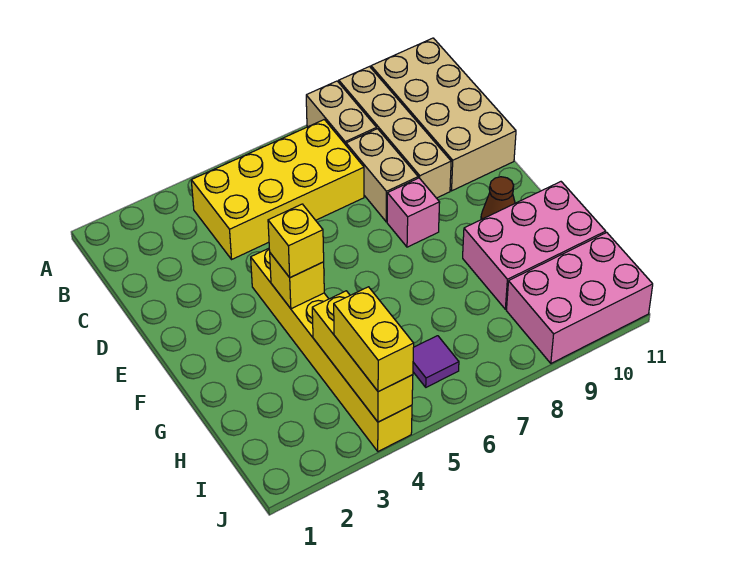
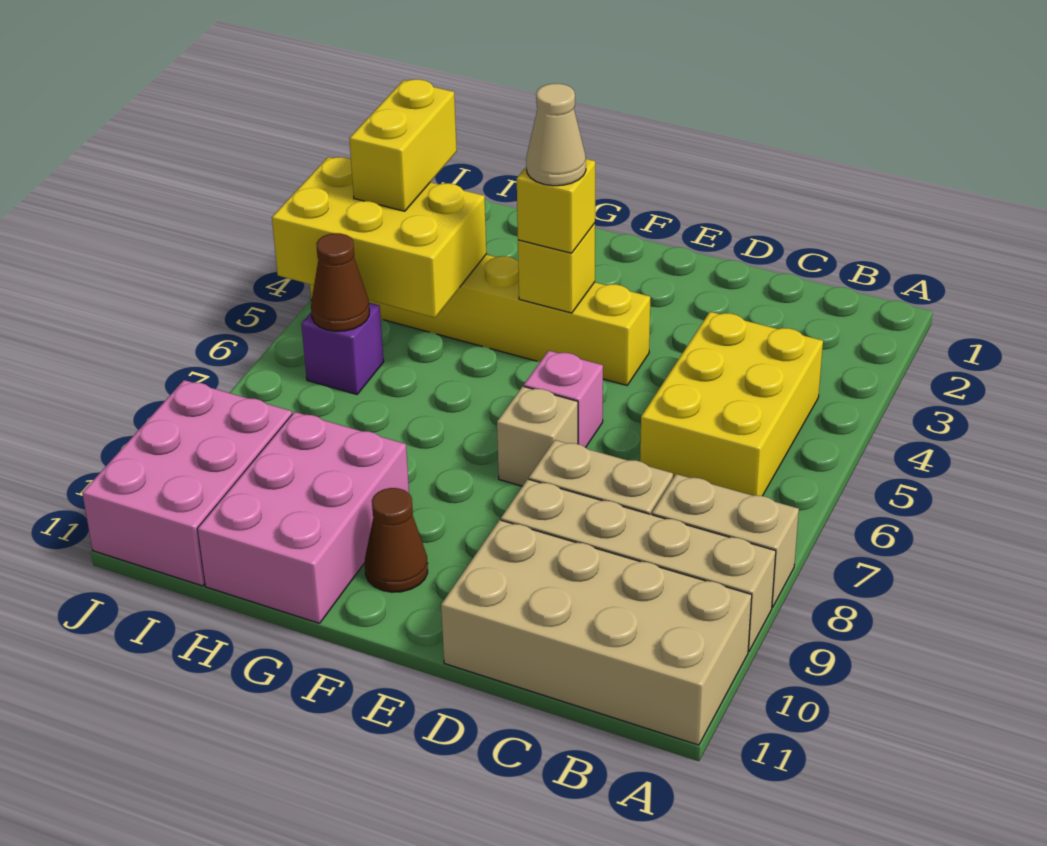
yellow 2x4 brick [191,120,364,259] -> yellow 2x3 brick [640,312,823,496]
none -> tan 1x1 brick [497,386,578,486]
pink 1x1 brick [387,178,440,247] -> pink 1x1 brick moved to [524,351,603,448]
none -> tan 1x1 cone [526,83,586,186]
yellow 1x3 brick [312,291,413,422] -> yellow 2x3 brick [272,157,486,317]
yellow 1x2 brick [334,287,414,392] -> yellow 1x2 brick turned to [349,79,457,211]
purple 1x1 tile [413,336,459,387] -> purple 1x1 brick [301,303,384,394]
none -> brown 1x1 cone [311,233,369,331]

